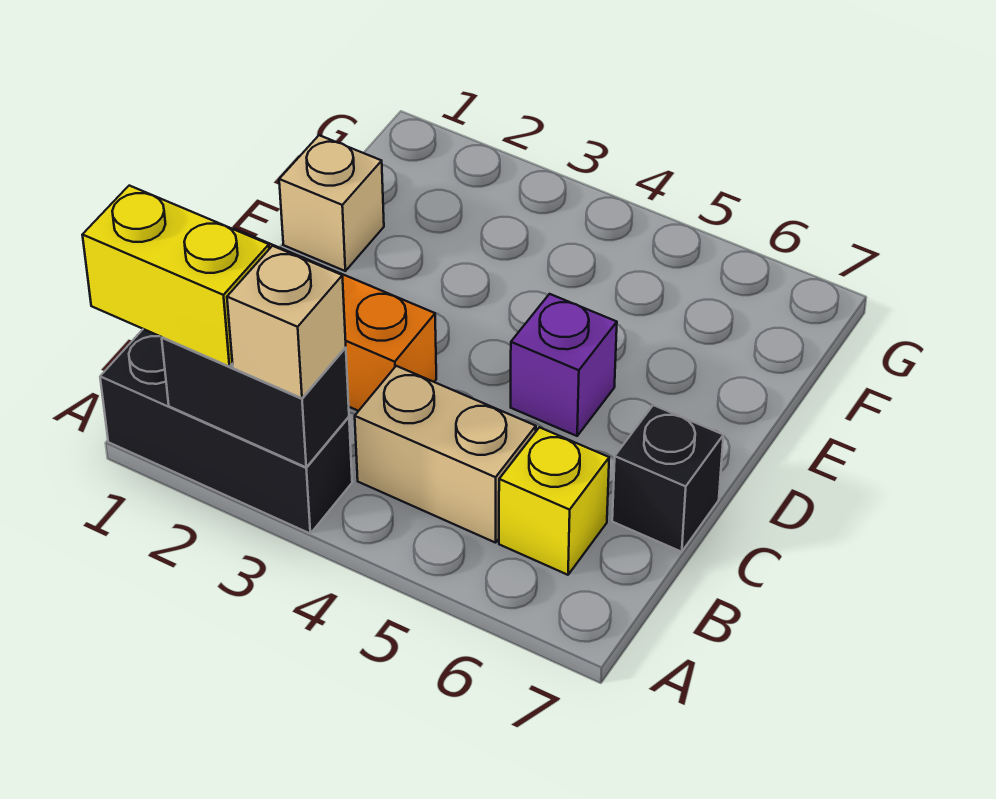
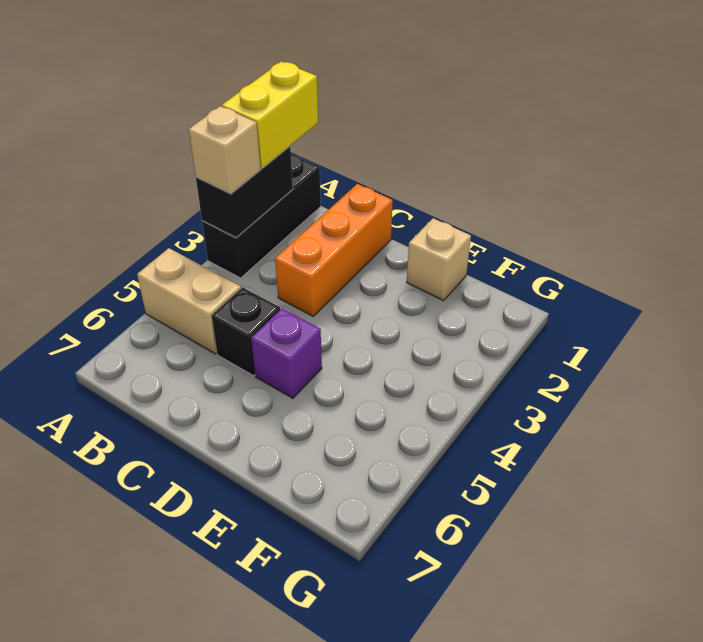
tan 1x2 brick [355,366,536,543] -> tan 1x2 brick turned to [137,248,241,354]
yellow 1x1 brick [499,427,609,575] -> none
black 1x1 brick [612,405,723,552] -> black 1x1 brick moved to [212,287,280,376]

